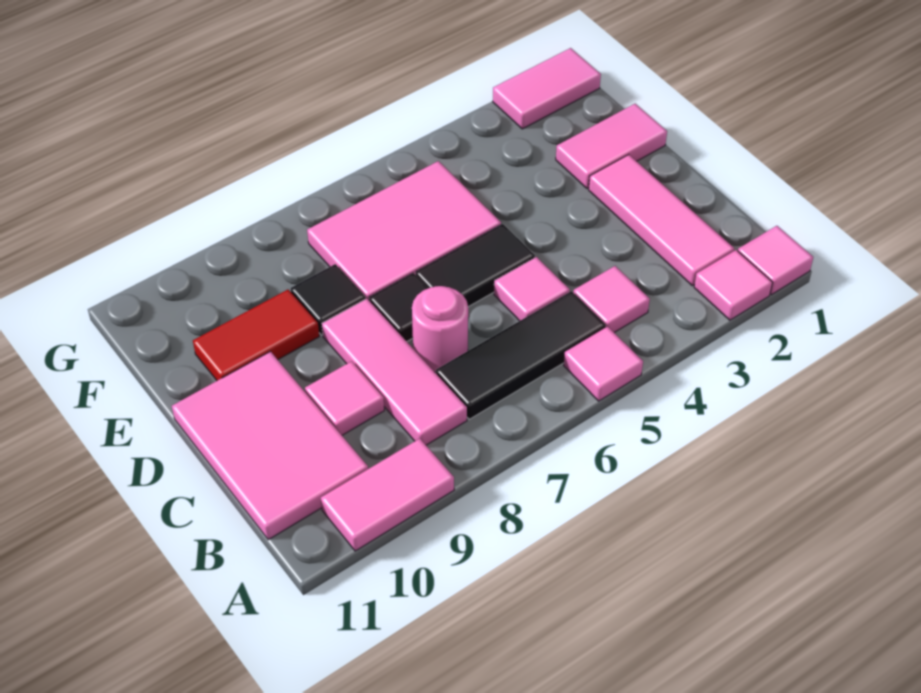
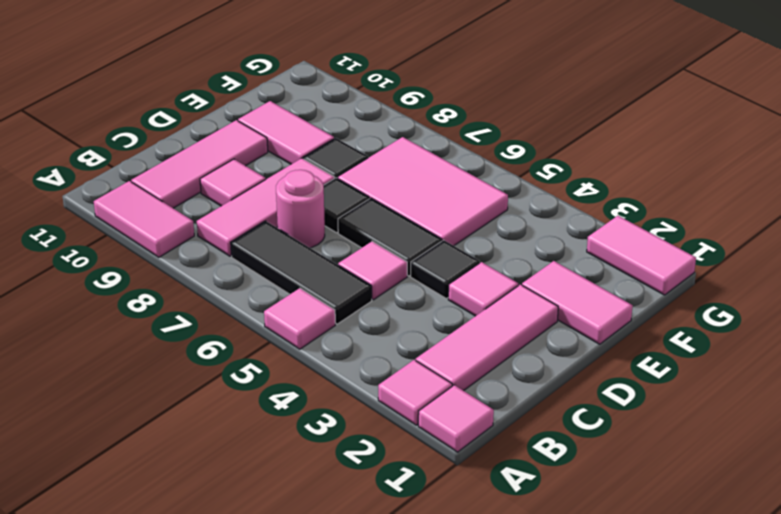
pink 1x1 tile [573,266,650,333] -> pink 1x1 tile moved to [448,262,518,316]
pink 2x3 tile [172,352,368,540] -> pink 1x3 tile [131,120,268,208]
none -> black 1x1 tile [411,240,480,299]
red 1x2 tile [193,290,319,381] -> pink 1x2 tile [238,101,334,164]

